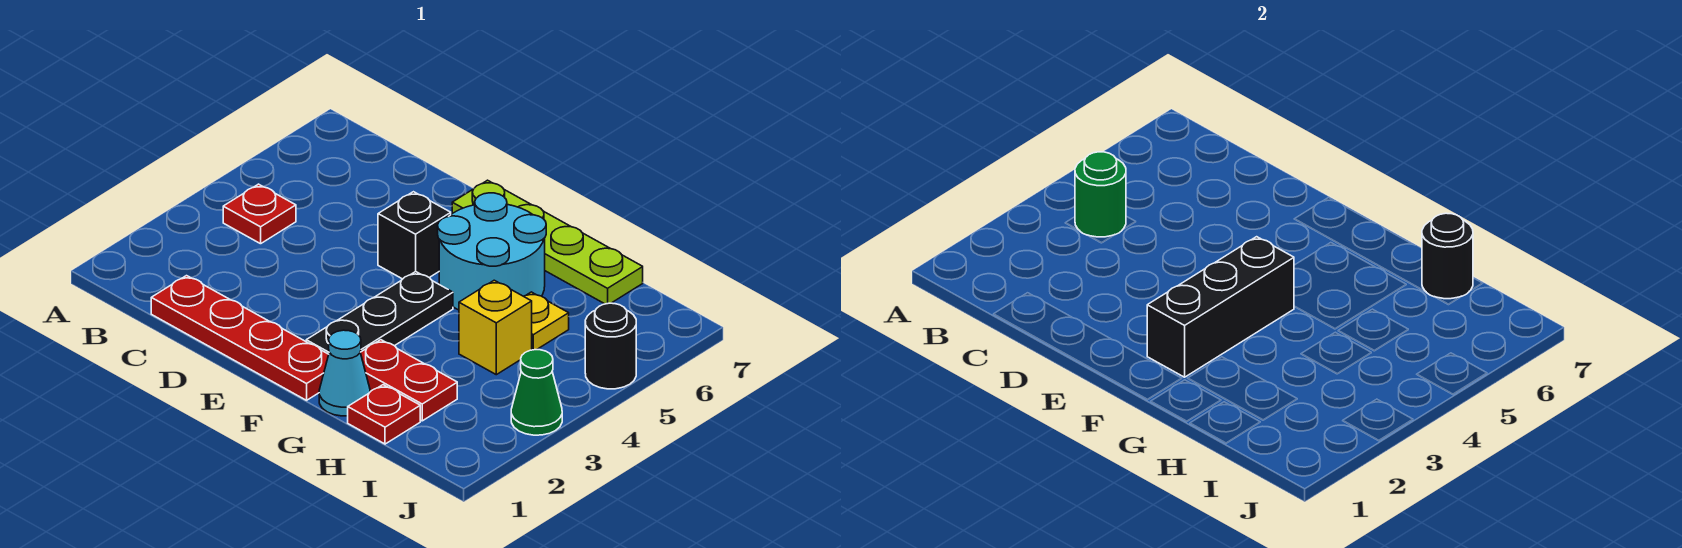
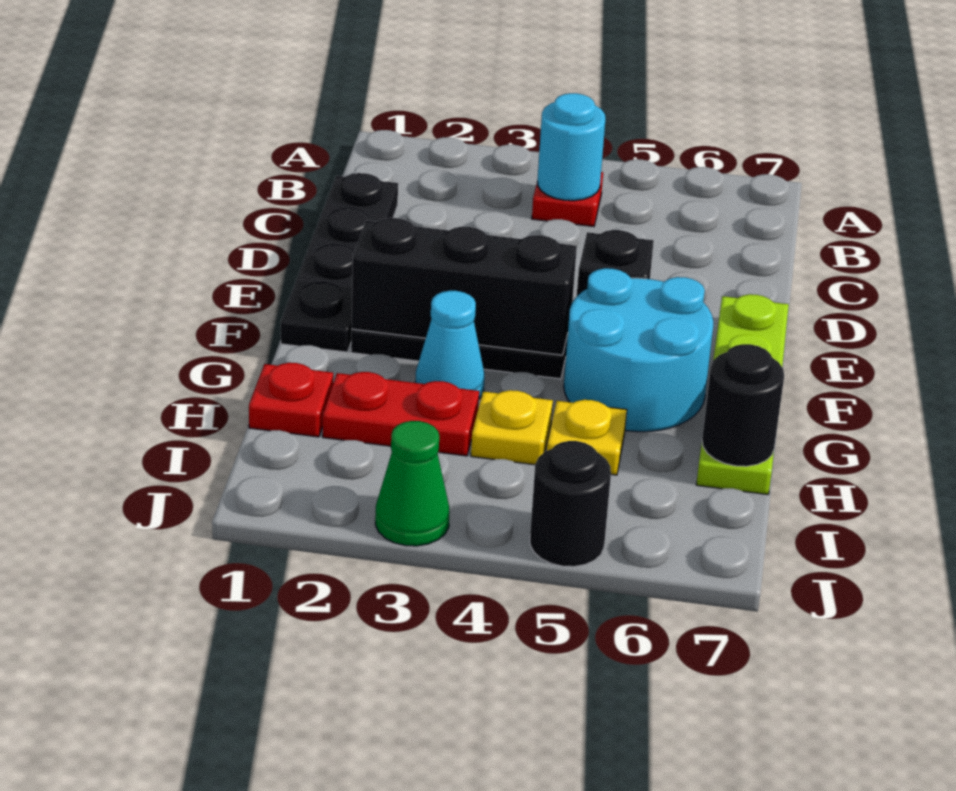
green 1x1 round brick [1075,152,1126,237] -> cyan 1x1 round brick [537,93,605,201]
red 1x4 plate [151,276,329,400] -> black 1x4 plate [281,173,398,352]
cyan 1x1 cone [319,330,370,416] -> cyan 1x1 cone moved to [415,291,485,399]
red 1x2 plate [360,340,457,421] -> red 1x2 plate turned to [323,372,479,456]
yellow 1x1 brick [459,280,532,375] -> yellow 1x1 plate [471,390,553,465]

